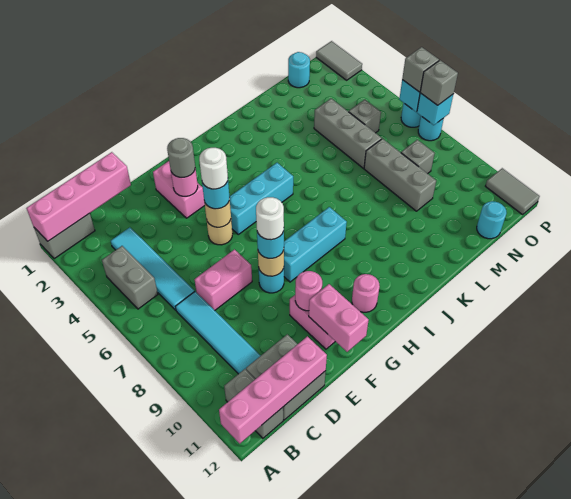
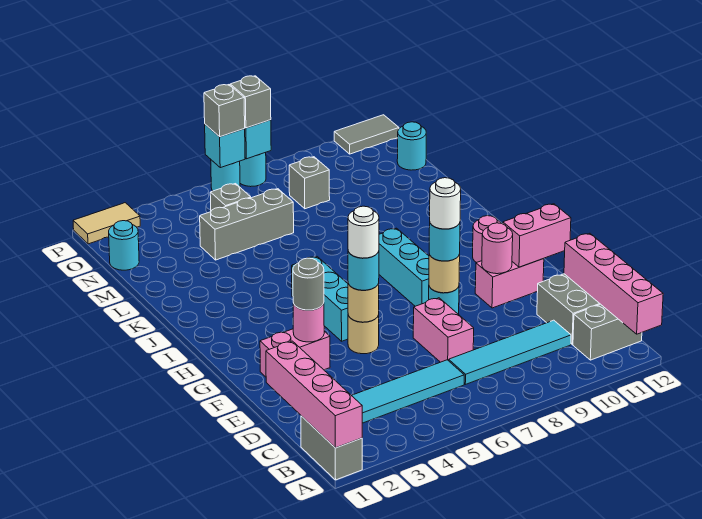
grey 1x2 brick [102,246,158,309] -> none
grey 1x3 brick [364,139,436,211] -> none
grey 1x2 tile [316,41,362,80] -> tan 1x2 tile [73,203,140,244]

